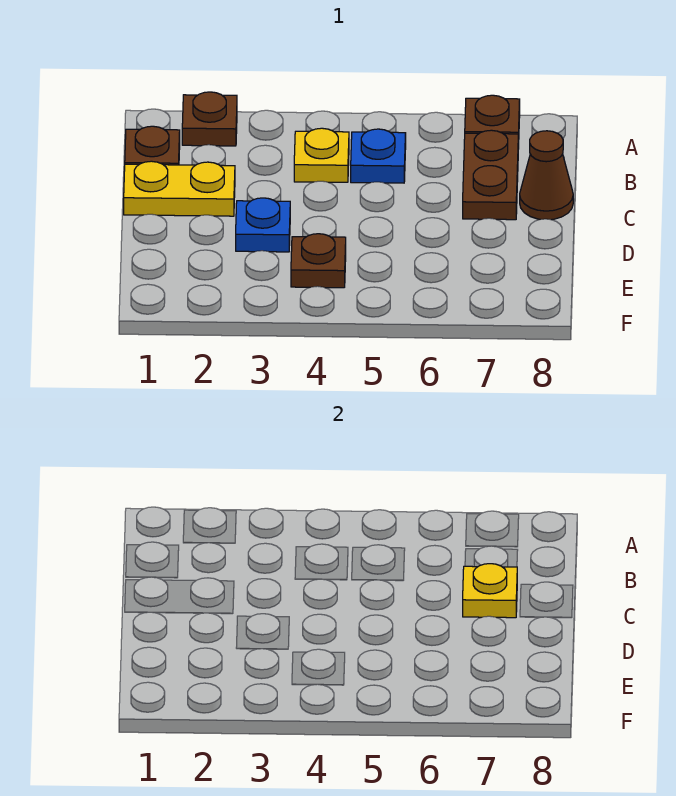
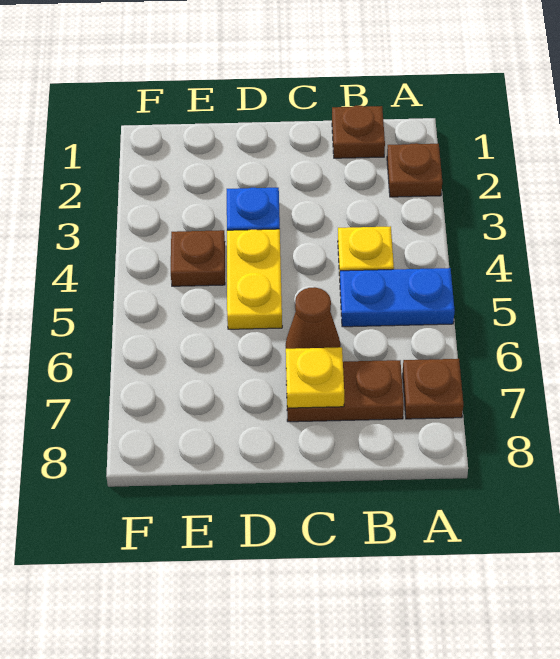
blue 1x1 plate [351,129,406,183] -> blue 1x2 plate [340,268,455,327]
yellow 1x2 plate [124,161,235,216] -> yellow 1x2 plate moved to [227,229,282,329]
brown 1x1 cone [520,131,573,220] -> brown 1x1 cone moved to [286,287,341,349]

